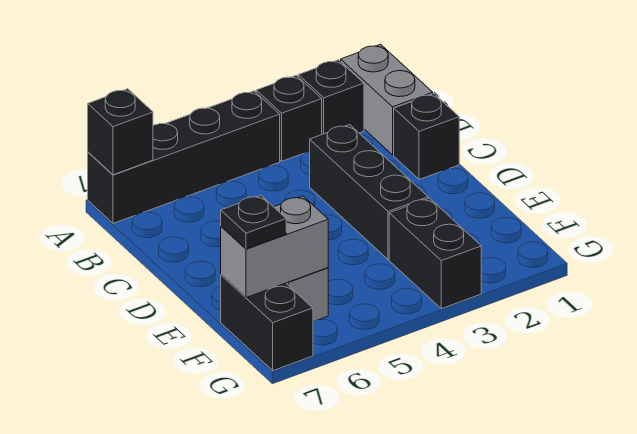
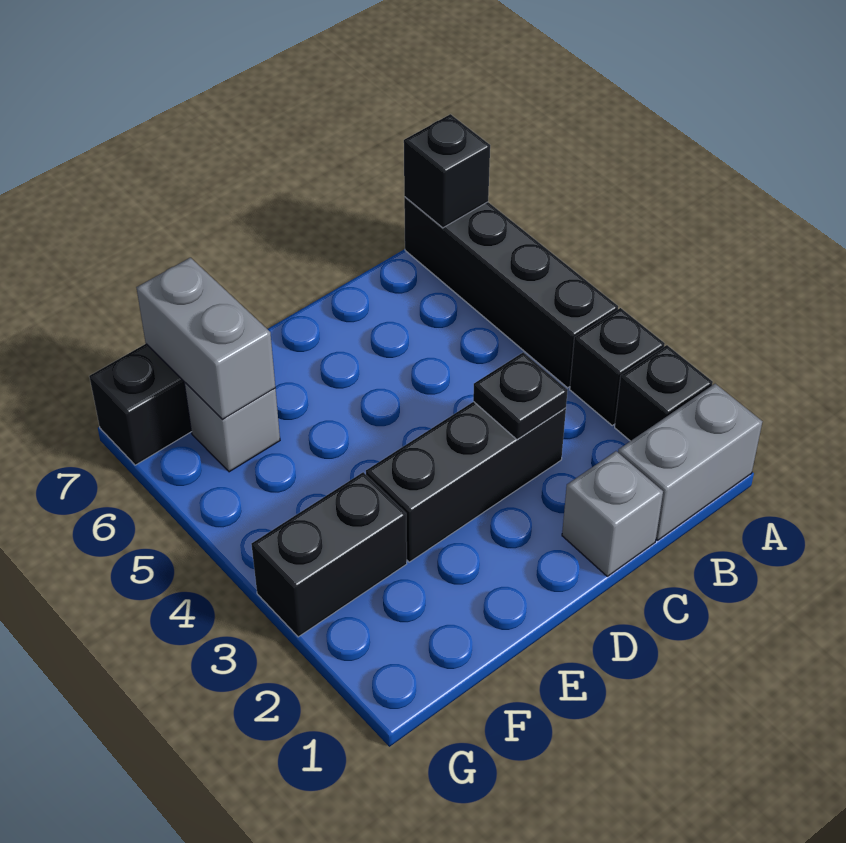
black 1x1 brick [394,94,459,180] -> grey 1x1 brick [562,451,663,576]
black 1x1 plate [221,195,286,249] -> black 1x1 plate moved to [473,352,568,439]

